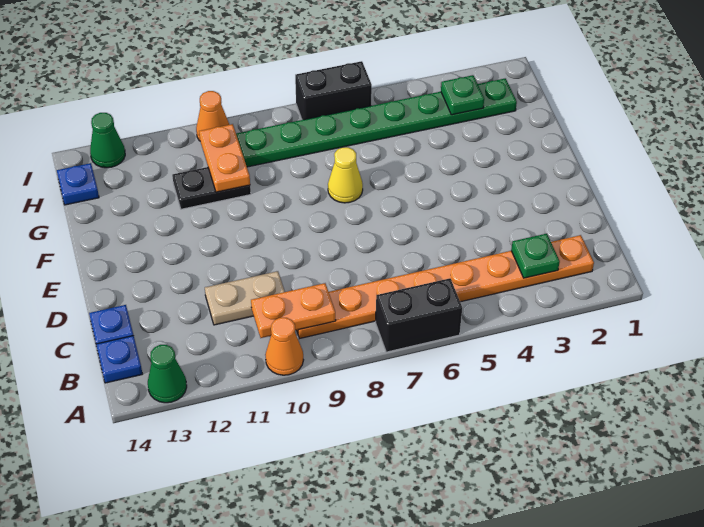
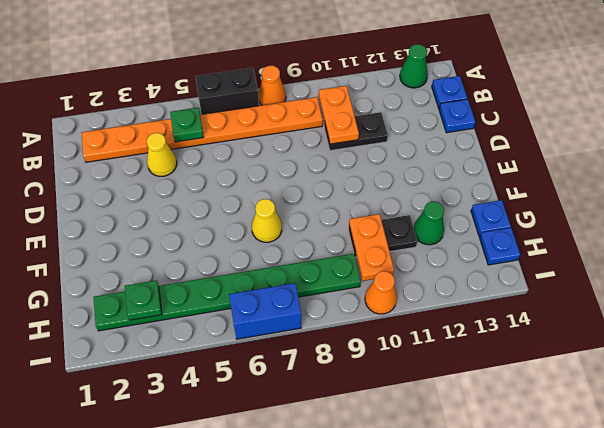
orange 1x1 cone [265,318,303,375] -> orange 1x1 cone moved to [258,66,286,105]
green 1x1 plate [511,234,560,278] -> green 1x1 plate moved to [170,108,203,142]
orange 1x2 plate [251,283,336,338] -> orange 1x2 plate turned to [319,86,359,144]
none -> yellow 1x1 cone [147,133,177,176]
tan 1x2 plate [205,271,285,325] -> black 1x2 plate [324,112,388,151]
none -> blue 1x1 plate [471,200,511,237]
black 1x2 brick [295,61,372,120] -> blue 1x2 brick [229,283,301,339]
green 1x1 cone [90,113,125,168] -> green 1x1 cone moved to [414,201,444,245]

